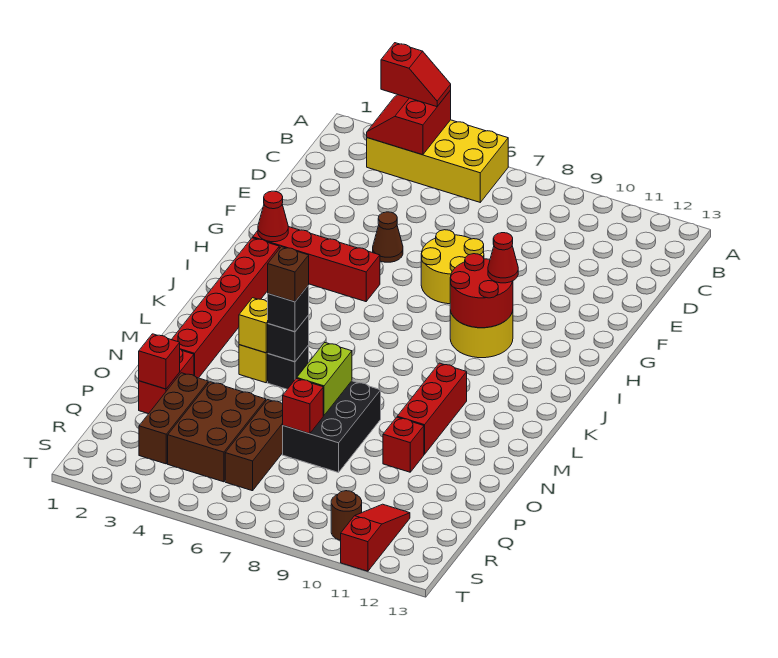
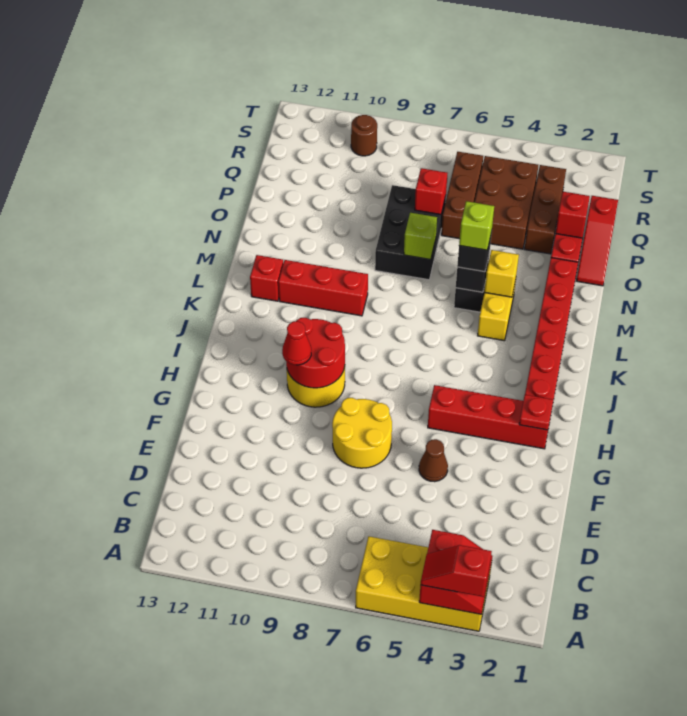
red 1x1 cone [258,191,288,242] -> red 1x1 plate [519,395,553,430]
red 1x3 brick [397,363,467,454] -> red 1x3 brick turned to [278,260,368,316]
brown 1x1 brick [268,247,309,302] -> lime 1x1 brick [459,201,494,250]
lime 1x2 brick [297,343,352,416] -> lime 1x1 brick [404,213,437,260]
red 1x1 brick [383,417,424,472] -> red 1x1 brick moved to [250,255,283,301]
red 1x3 slope [341,504,410,571] -> red 1x3 slope moved to [576,196,618,286]

